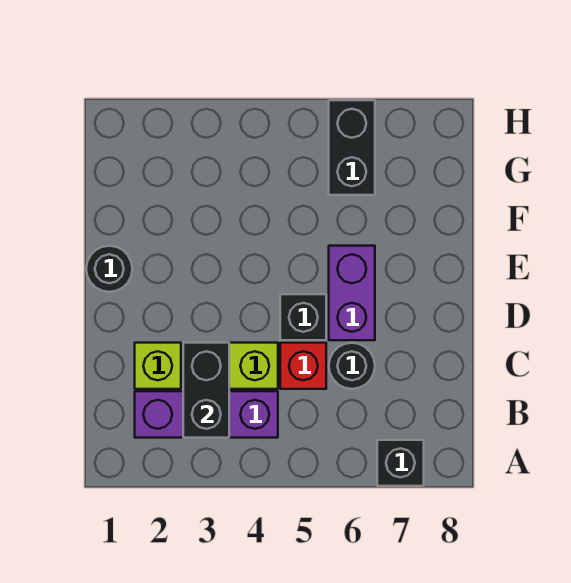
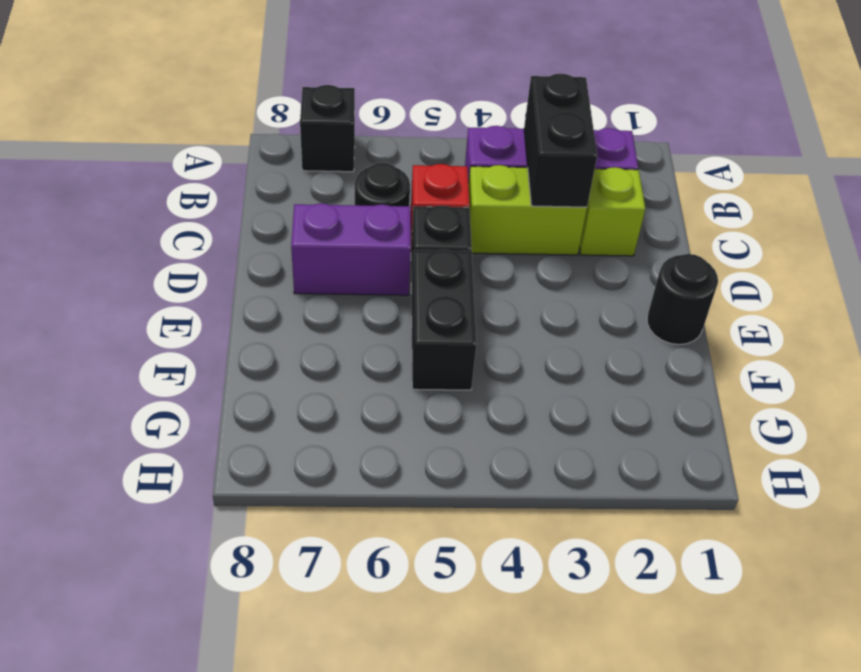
purple 1x2 brick [329,246,375,340] -> purple 1x2 brick turned to [291,203,411,295]
black 1x2 brick [329,100,375,195] -> black 1x2 brick moved to [412,250,477,390]

